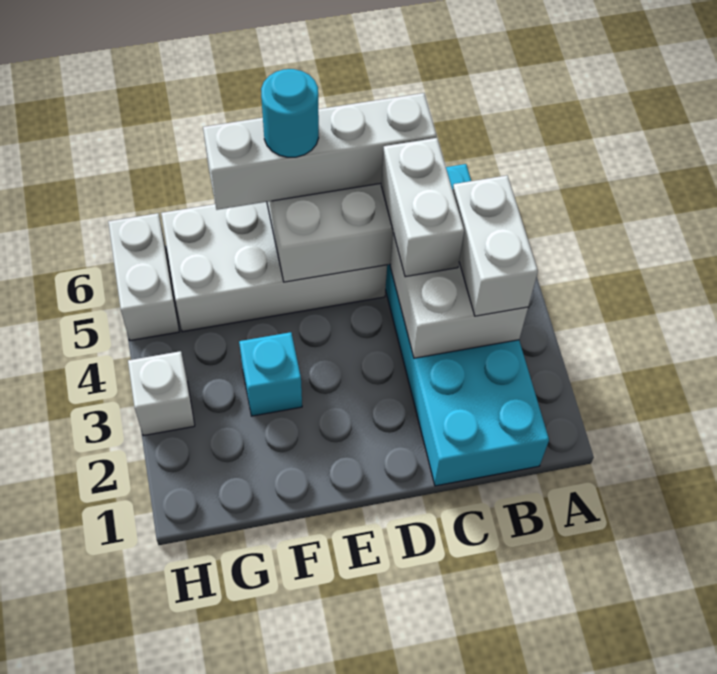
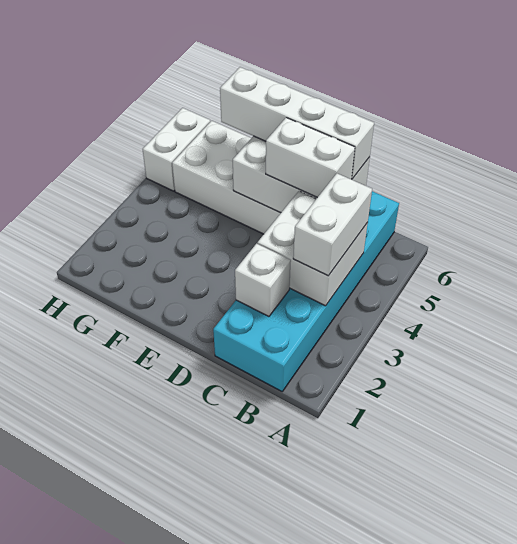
white 1x2 brick [381,138,464,277] -> white 1x2 brick turned to [266,118,355,197]
cyan 1x1 round brick [261,69,319,157] -> none
cyan 1x1 brick [239,332,302,416] -> none
white 1x1 brick [128,351,195,436] -> white 1x1 brick moved to [235,244,291,316]

